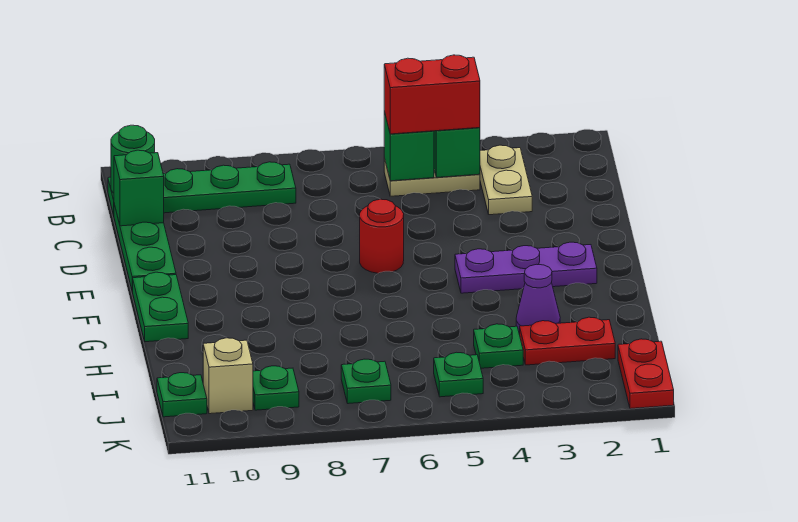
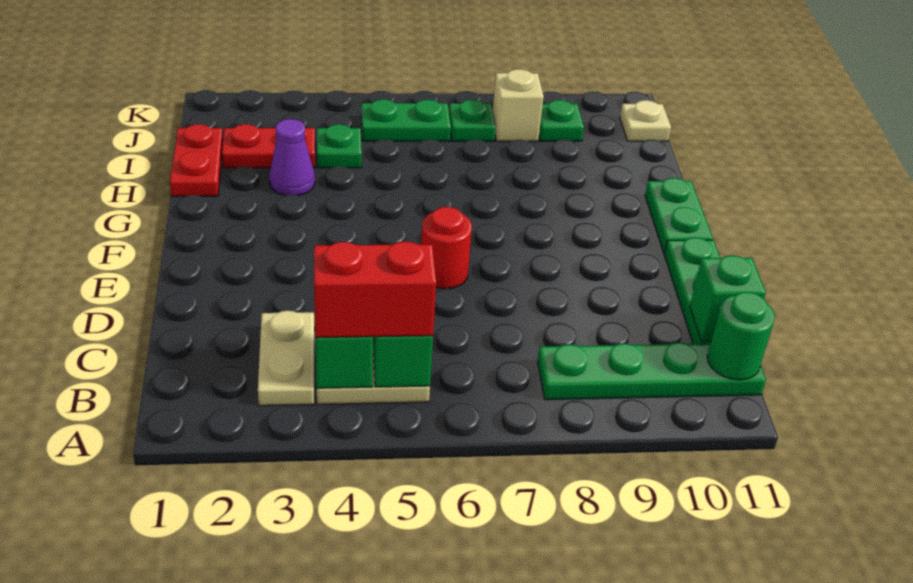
purple 1x3 plate [455,242,597,293] -> none
red 1x2 plate [618,339,674,409] -> red 1x2 plate moved to [170,124,223,197]
green 1x1 plate [434,352,483,397] -> green 1x2 plate [361,99,451,141]
tan 1x1 brick [203,338,253,414] -> tan 1x1 brick moved to [493,69,544,141]
green 1x1 plate [157,373,207,417] -> tan 1x1 plate [620,100,671,141]

